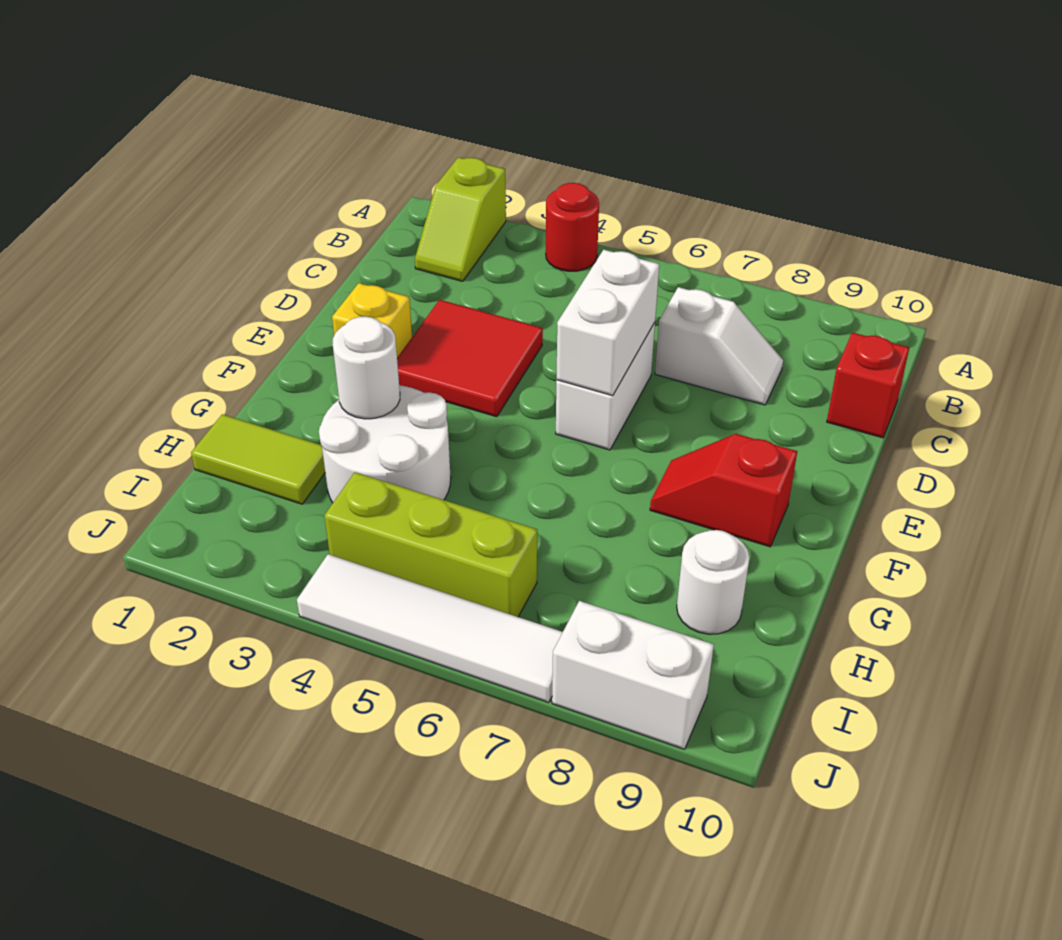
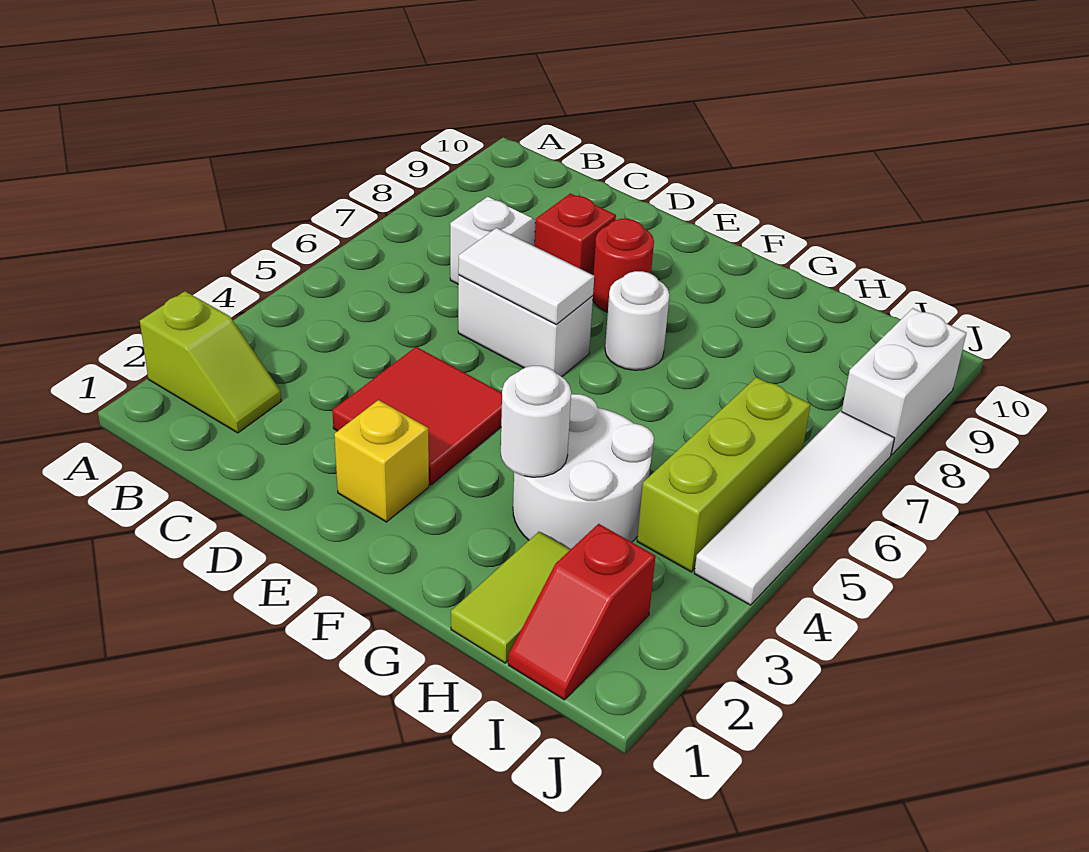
red 1x1 round brick [546,183,599,271] -> red 1x1 round brick moved to [593,219,654,312]
red 1x1 brick [827,333,909,438] -> red 1x1 brick moved to [535,193,616,275]
white 1x2 brick [556,250,659,396] -> white 1x2 tile [458,228,594,324]
red 1x2 slope [650,434,797,547] -> red 1x2 slope moved to [508,524,655,700]
white 1x1 round brick [677,530,750,634] -> white 1x1 round brick moved to [605,271,670,370]

